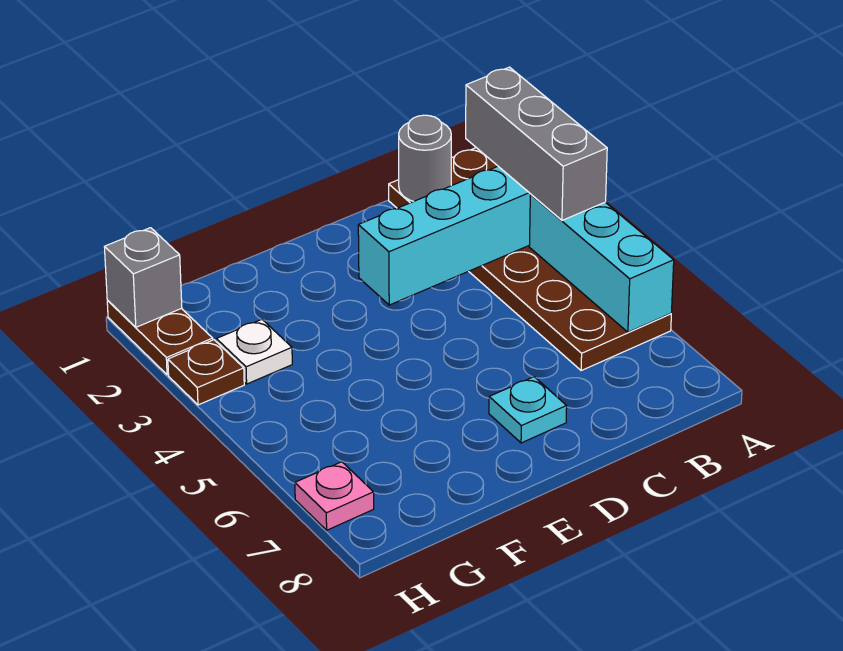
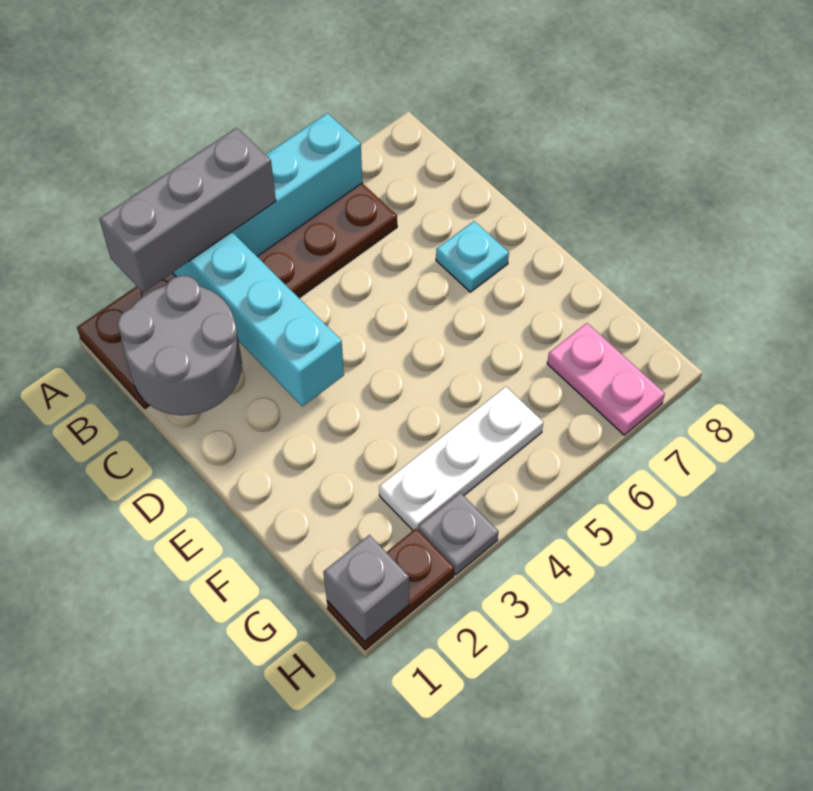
grey 1x1 round brick [399,115,451,201] -> grey 2x2 round brick [118,276,242,415]
white 1x1 plate [216,319,292,384] -> white 1x3 plate [379,387,543,530]
brown 1x1 plate [168,340,244,405] -> grey 1x1 plate [418,493,499,575]
pink 1x1 plate [295,462,374,530] -> pink 1x2 plate [547,323,665,435]

